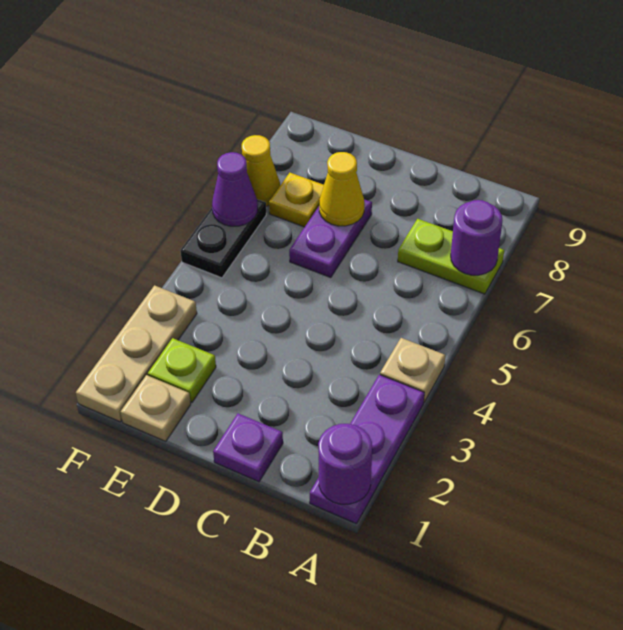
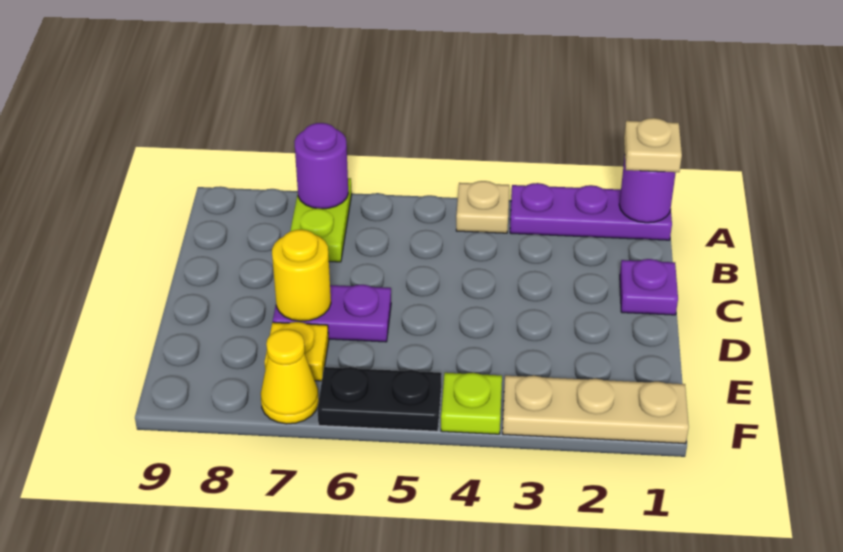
yellow 1x1 cone [319,152,364,226] -> yellow 1x1 round brick [272,230,331,321]
tan 1x1 plate [121,375,191,442] -> tan 1x1 plate moved to [624,118,682,172]
lime 1x1 plate [148,338,216,403] -> lime 1x1 plate moved to [441,373,502,434]
purple 1x1 cone [212,152,258,226] -> none

